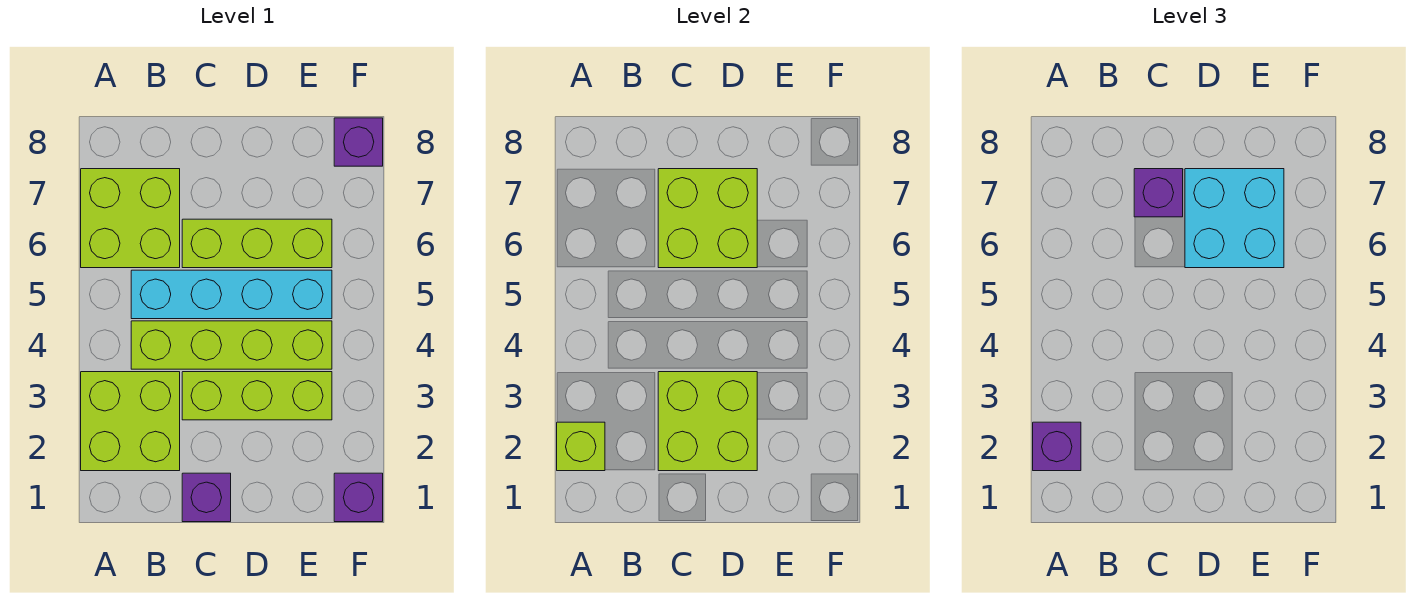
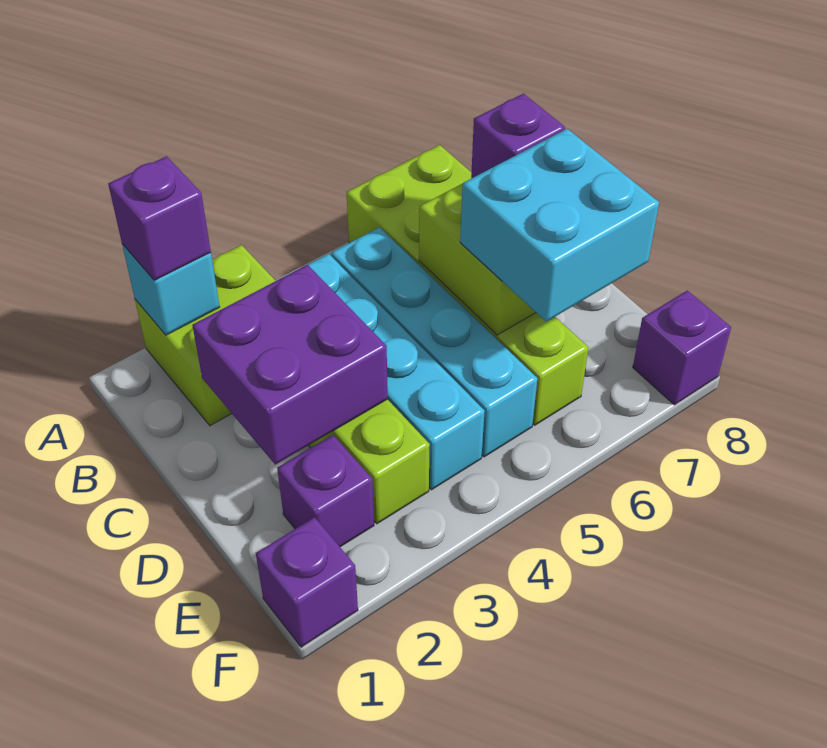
lime 1x1 brick [557,422,605,471] -> cyan 1x1 brick [122,244,220,335]
lime 1x4 brick [131,321,332,369] -> cyan 1x4 brick [308,254,485,490]
purple 1x1 brick [182,473,231,522] -> purple 1x1 brick moved to [277,435,374,547]
lime 2x2 brick [658,372,757,471] -> purple 2x2 brick [192,265,388,465]

